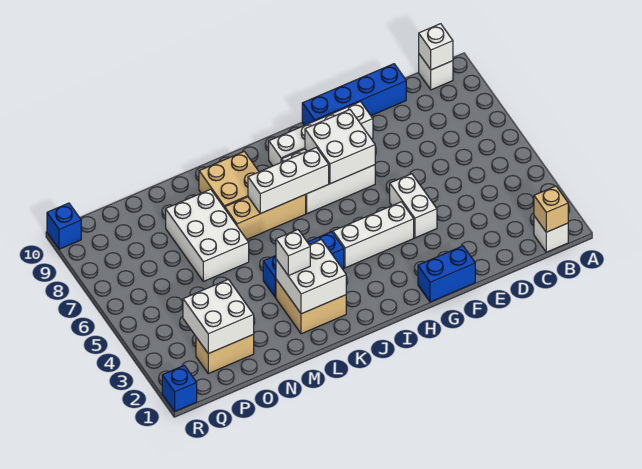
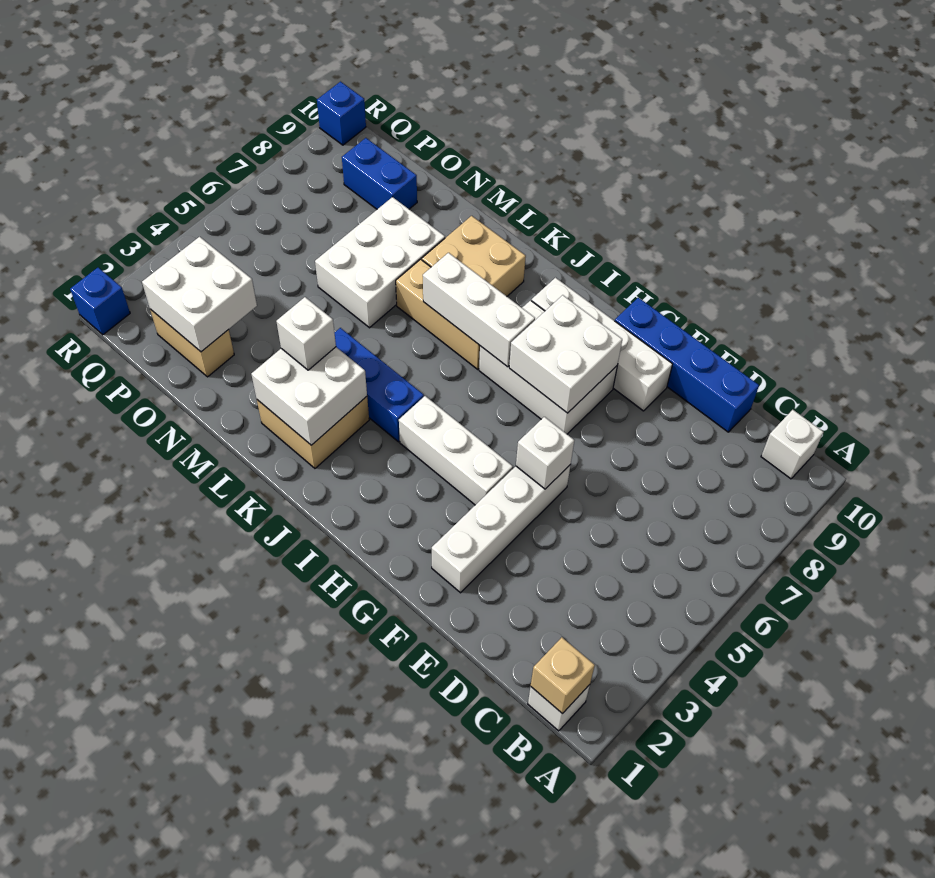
white 1x1 brick [419,24,453,70] -> white 1x1 brick moved to [516,417,574,489]
blue 1x2 brick [418,246,475,302] -> blue 1x2 brick moved to [342,138,417,209]
white 1x2 brick [390,174,437,238] -> white 1x4 brick [432,465,570,593]

